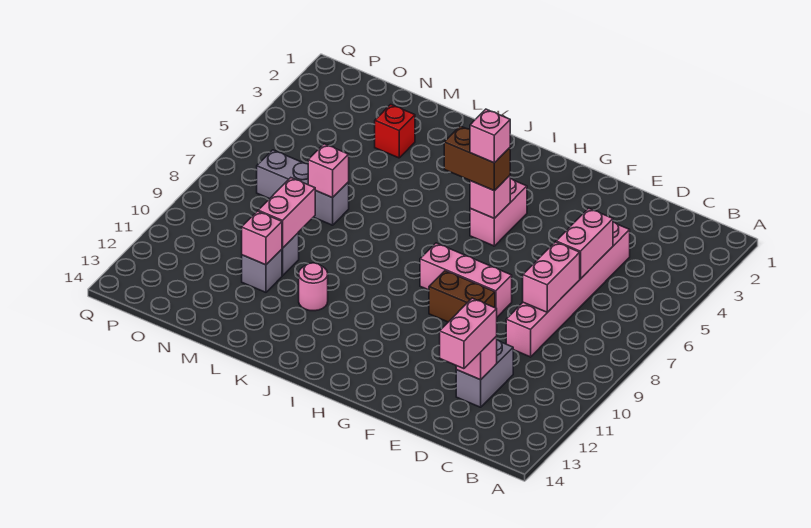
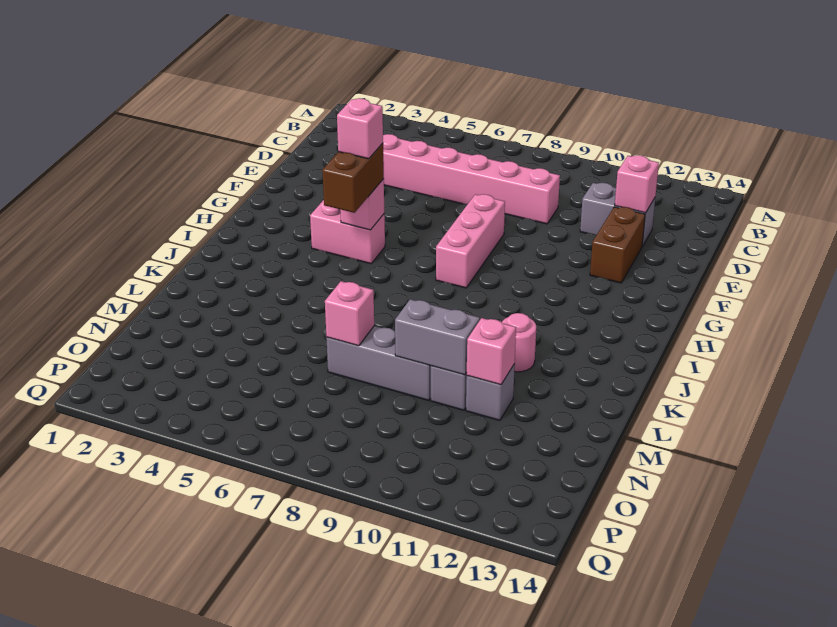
pink 1x2 brick [556,208,613,279] -> none
pink 1x2 brick [523,242,580,312] -> none
pink 1x2 brick [440,298,497,369] -> none
brown 1x2 brick [429,271,495,322] -> brown 1x2 brick moved to [590,207,645,283]
red 1x1 brick [375,104,415,158] -> none
grey 1x3 brick [257,150,349,225] -> grey 1x3 brick turned to [326,326,431,400]
pink 1x2 brick [258,178,315,248] -> grey 1x2 brick [395,299,480,375]

